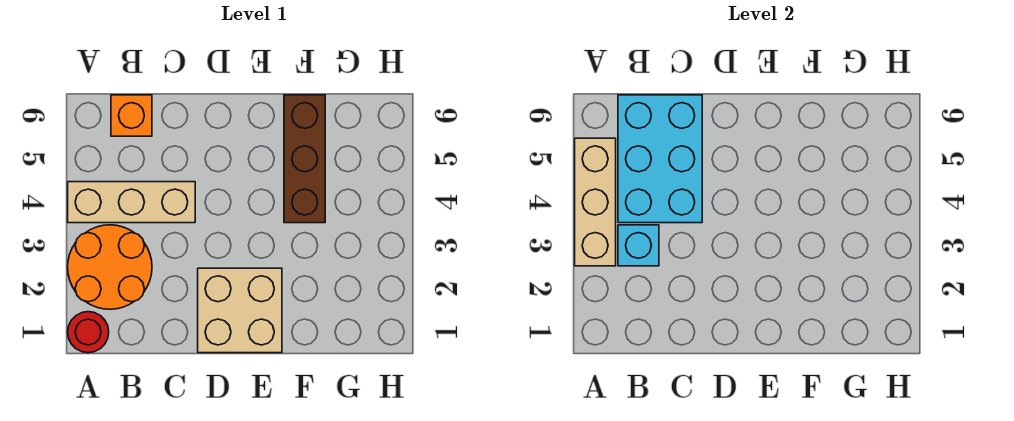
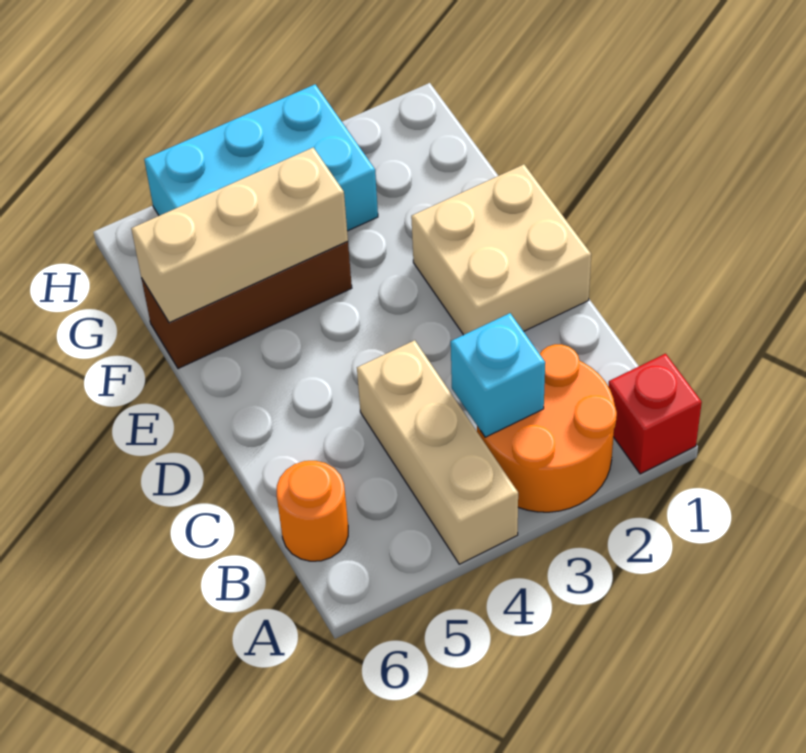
red 1x1 round brick [68,312,109,353] -> red 1x1 brick [608,354,702,474]
tan 1x3 brick [575,138,616,266] -> tan 1x3 brick moved to [131,147,348,323]
cyan 2x3 brick [618,95,702,223] -> cyan 2x3 brick moved to [144,84,378,231]
orange 1x1 brick [111,95,152,136] -> orange 1x1 round brick [277,461,348,561]

